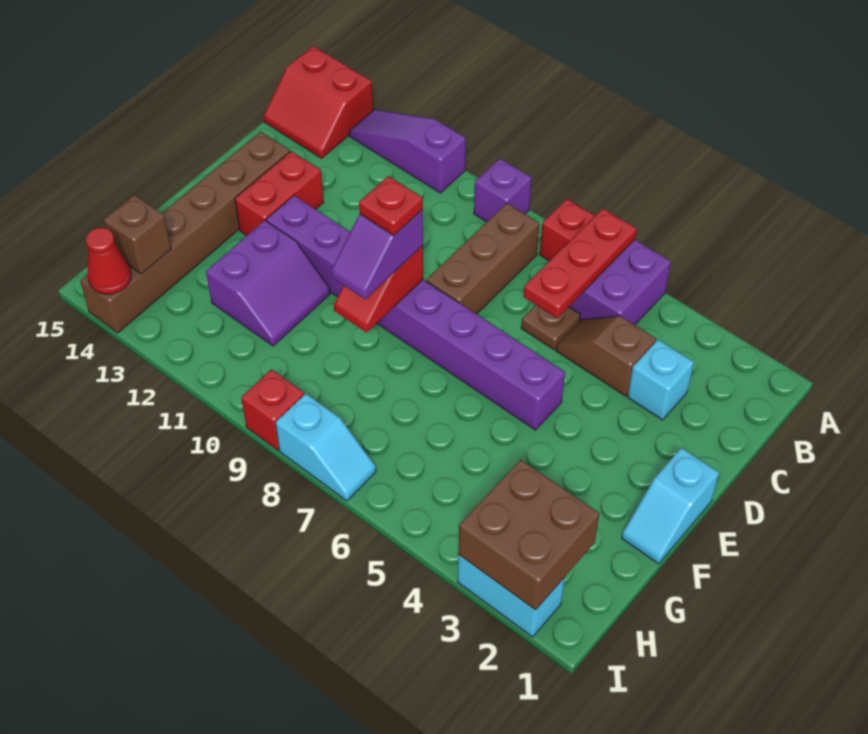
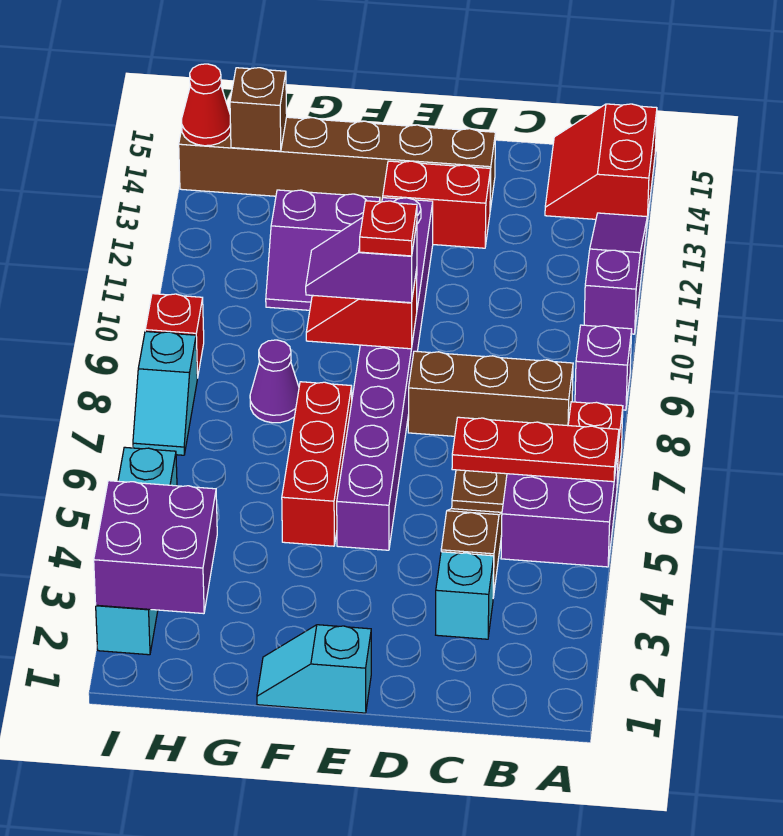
none -> red 1x3 brick [282,382,352,546]
none -> purple 1x1 cone [250,340,299,423]
brown 2x2 brick [458,459,599,610] -> purple 2x2 brick [94,481,217,614]
cyan 1x2 brick [458,554,565,637] -> cyan 1x4 brick [96,447,177,655]

